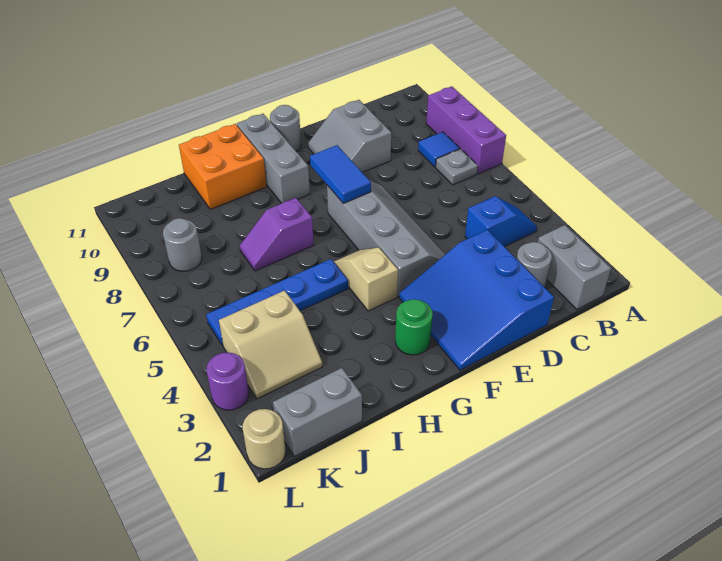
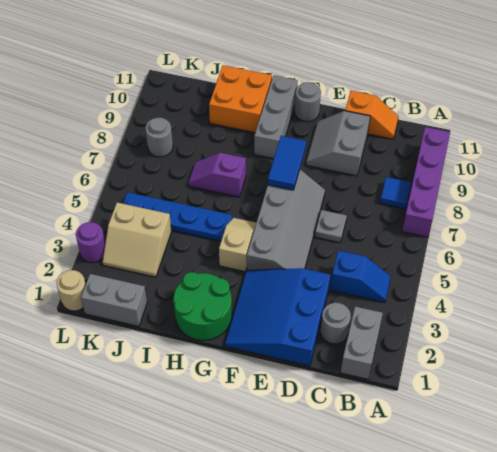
purple 1x3 brick [426,86,506,174] -> purple 1x4 brick [402,127,450,237]
grey 1x1 plate [436,149,478,185] -> grey 1x1 plate moved to [315,210,347,243]
none -> orange 1x2 slope [345,91,399,139]
green 1x1 round brick [395,299,433,355] -> green 2x2 round brick [173,272,232,340]

